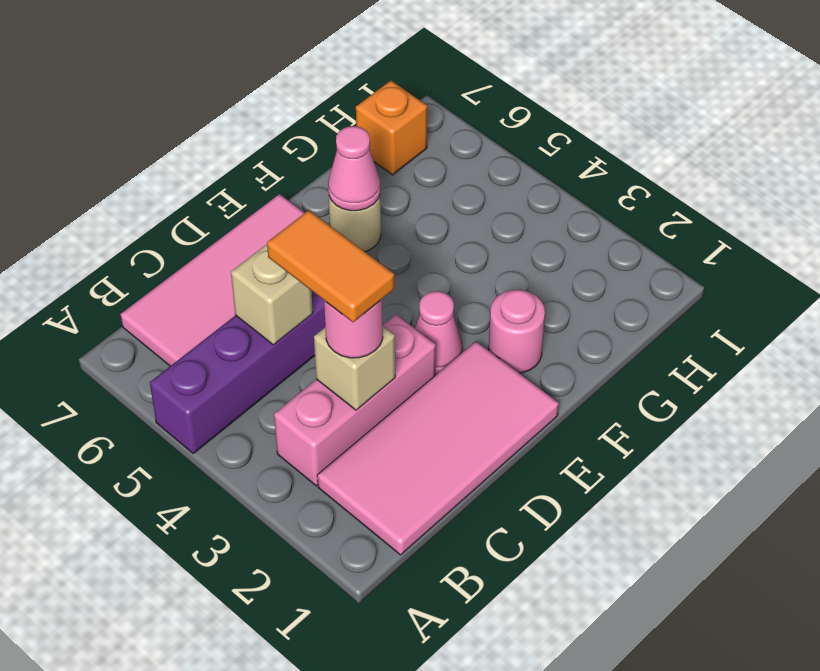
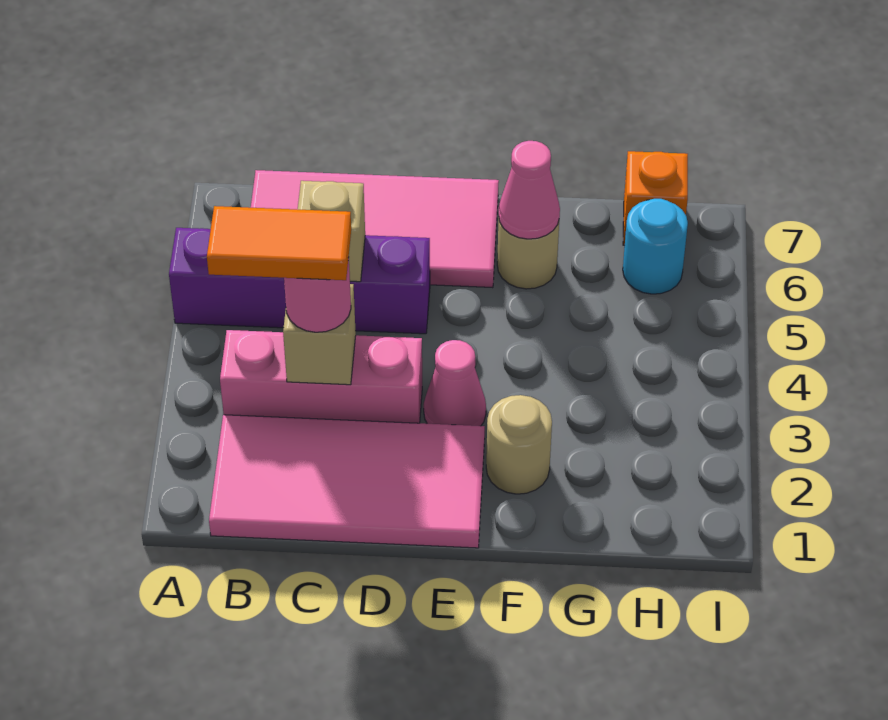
orange 1x2 tile [267,210,395,322] -> orange 1x2 tile turned to [207,206,351,280]
pink 1x1 round brick [489,290,545,373] -> tan 1x1 round brick [486,395,552,494]
none -> cyan 1x1 round brick [623,199,688,294]

